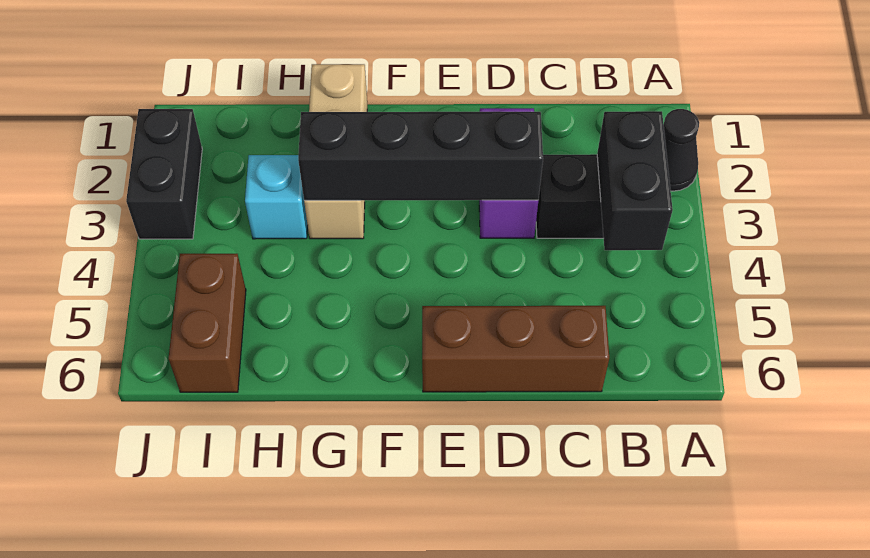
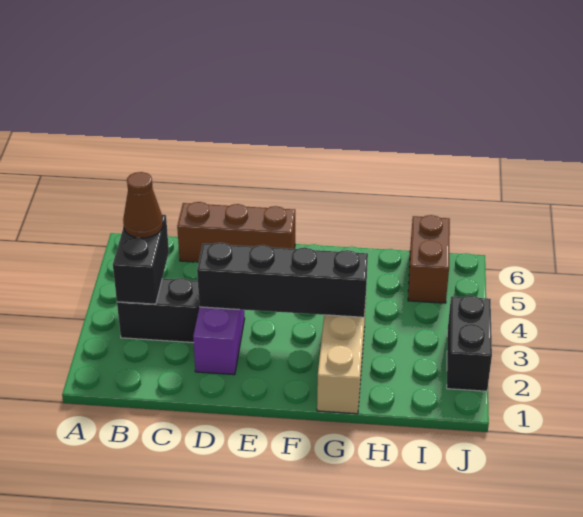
black 1x1 cone [664,109,699,191] -> none
none -> brown 1x1 cone [123,172,163,238]
cyan 1x1 brick [245,155,308,239] -> none

